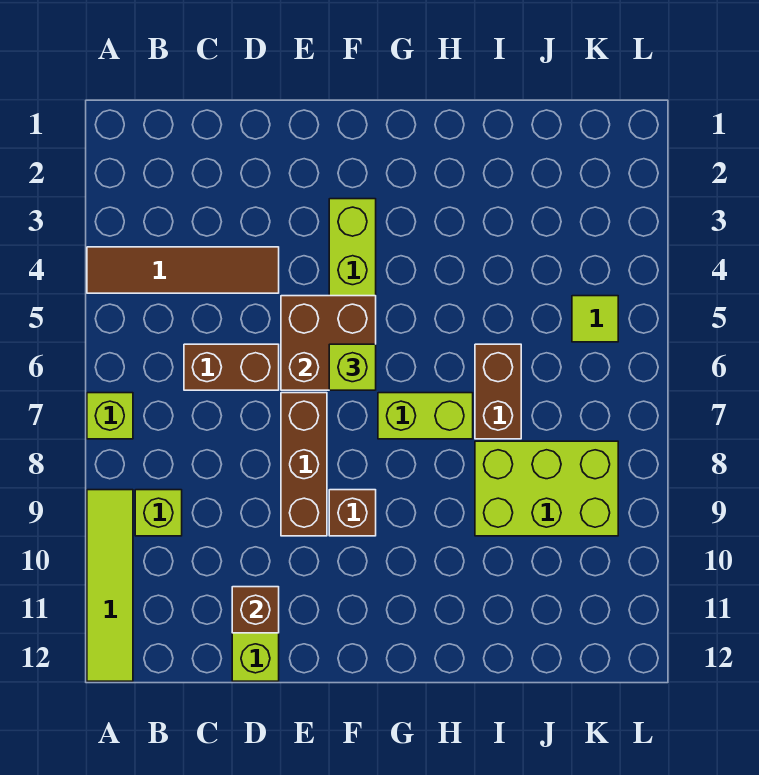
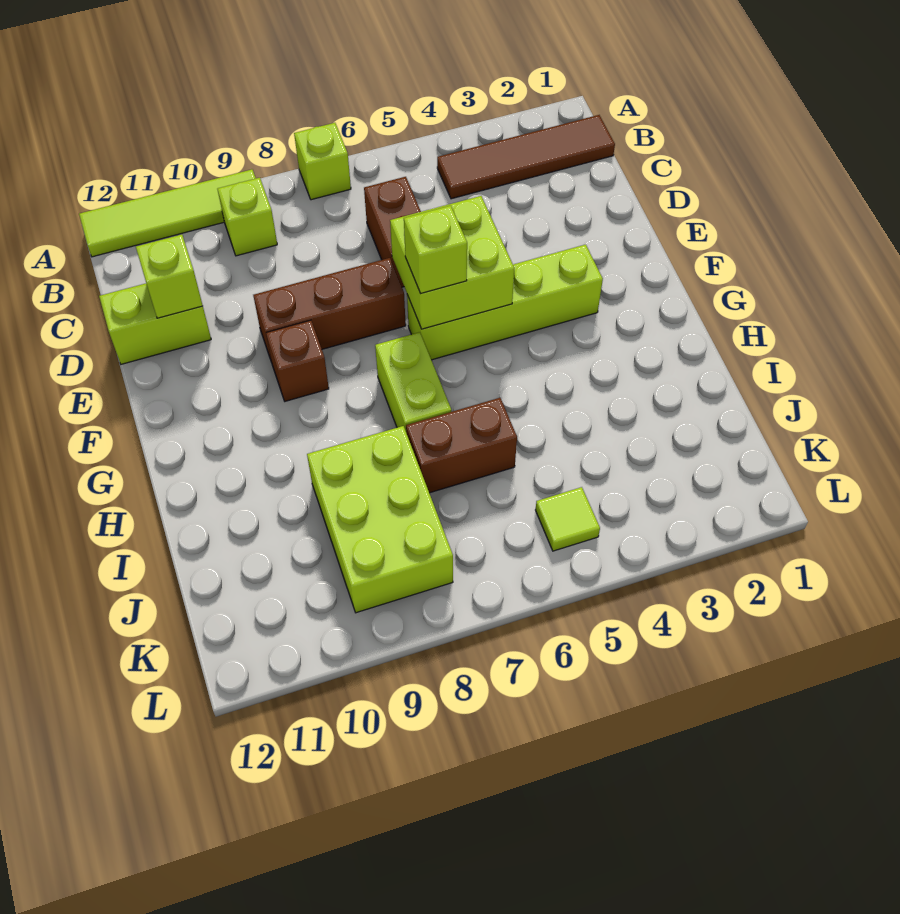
brown 1x4 tile [87,247,279,293] -> brown 1x4 tile turned to [437,115,615,199]
brown 1x1 brick [232,587,279,633] -> lime 1x1 brick [136,235,203,318]
brown 2x2 brick [281,296,376,390] -> lime 2x2 brick [390,196,514,329]

